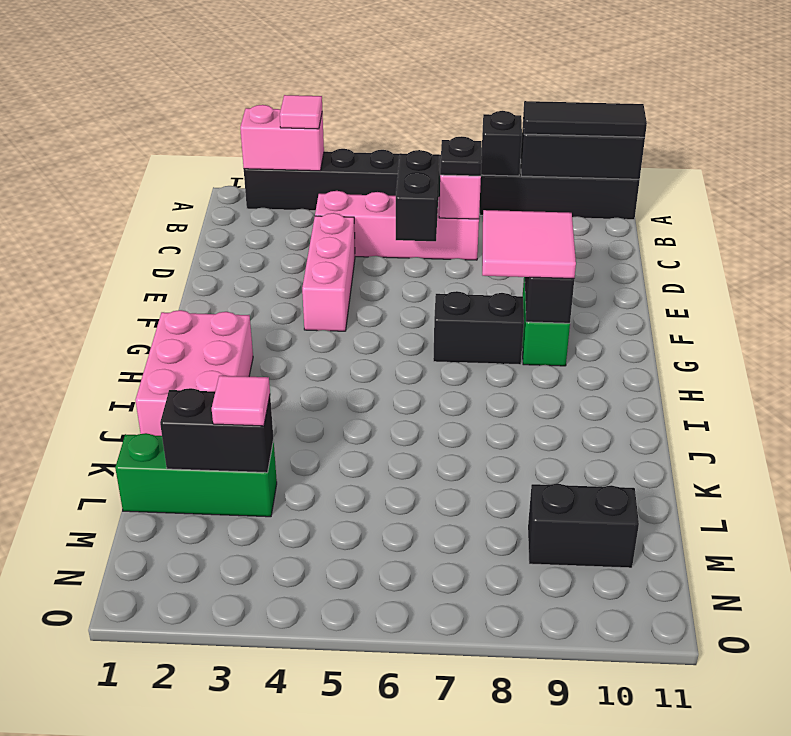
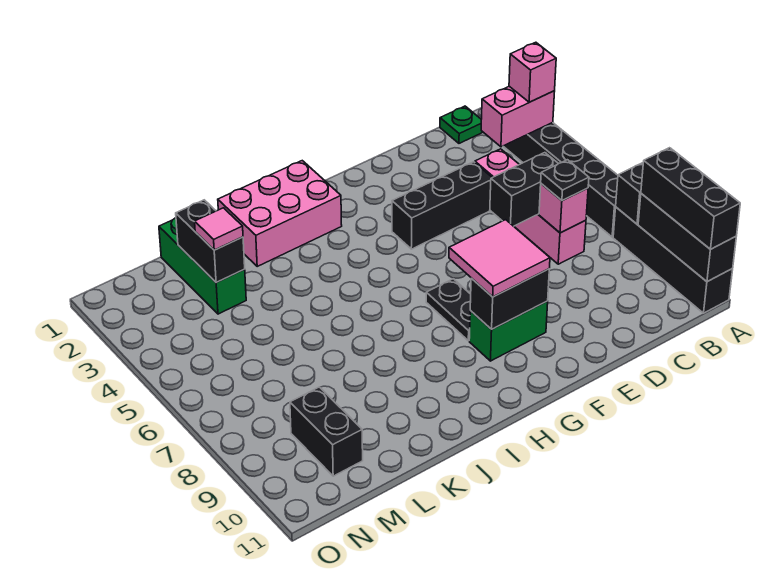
pink 1x2 brick [240,105,324,171] -> pink 1x2 brick turned to [481,86,555,147]
pink 1x1 tile [280,95,322,129] -> pink 1x1 brick [509,42,556,102]
black 1x3 tile [523,101,647,137] -> black 1x3 brick [641,148,740,249]
none -> green 1x1 plate [440,106,483,143]
pink 1x3 brick [302,213,355,331] -> black 1x3 brick [392,162,492,249]
black 1x2 brick [433,291,524,365] -> black 1x2 plate [426,279,471,341]

